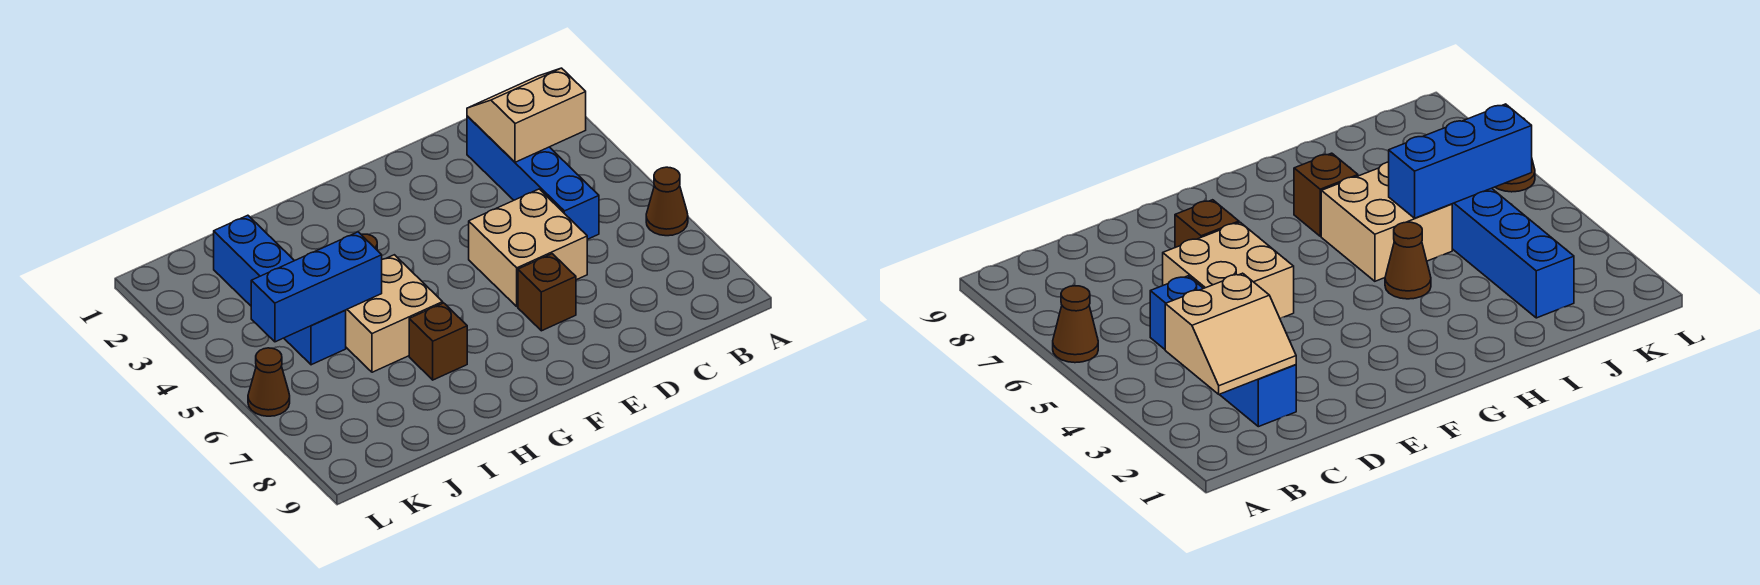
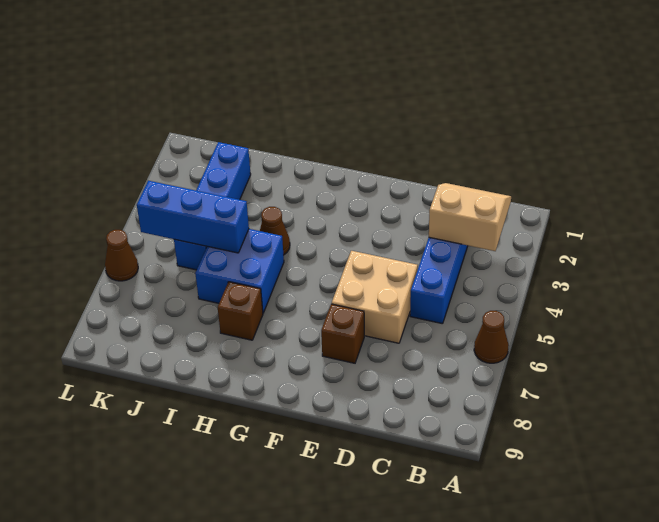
tan 2x2 brick [345,255,443,372] -> blue 2x2 brick [195,229,284,313]

